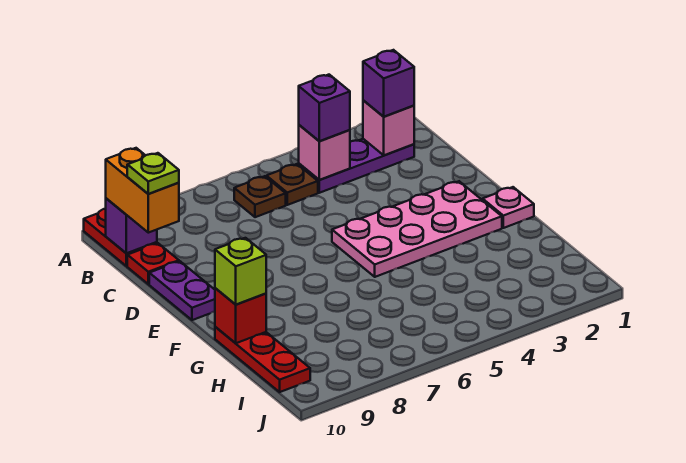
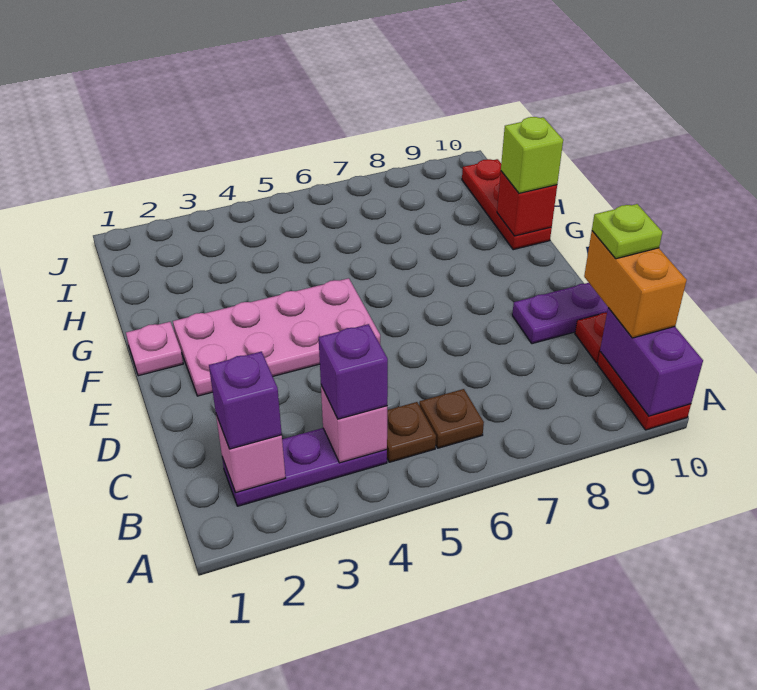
purple 1x1 brick [106,198,157,253] -> purple 1x2 brick [600,308,703,416]
purple 1x2 plate [149,261,215,320] -> purple 1x2 plate turned to [512,283,608,344]

